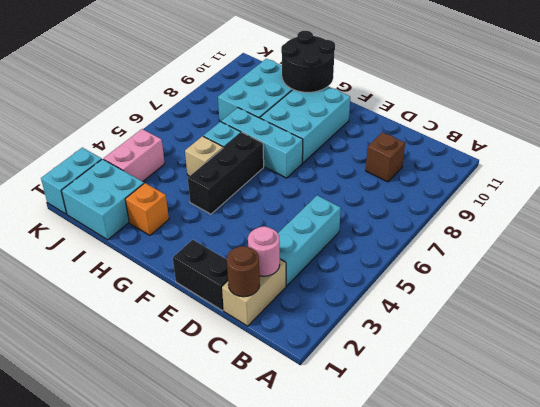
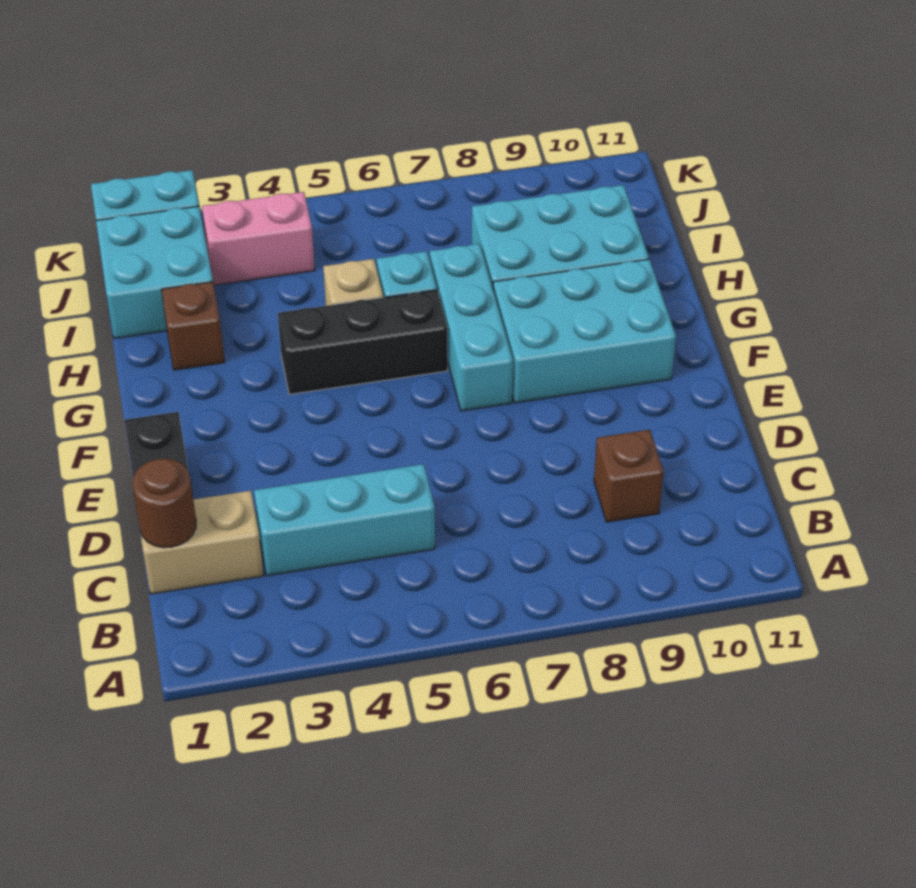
pink 1x1 round brick [248,226,280,276] -> none
black 2x2 round brick [281,31,335,92] -> none
orange 1x1 brick [125,183,169,235] -> brown 1x1 brick [161,282,225,370]

